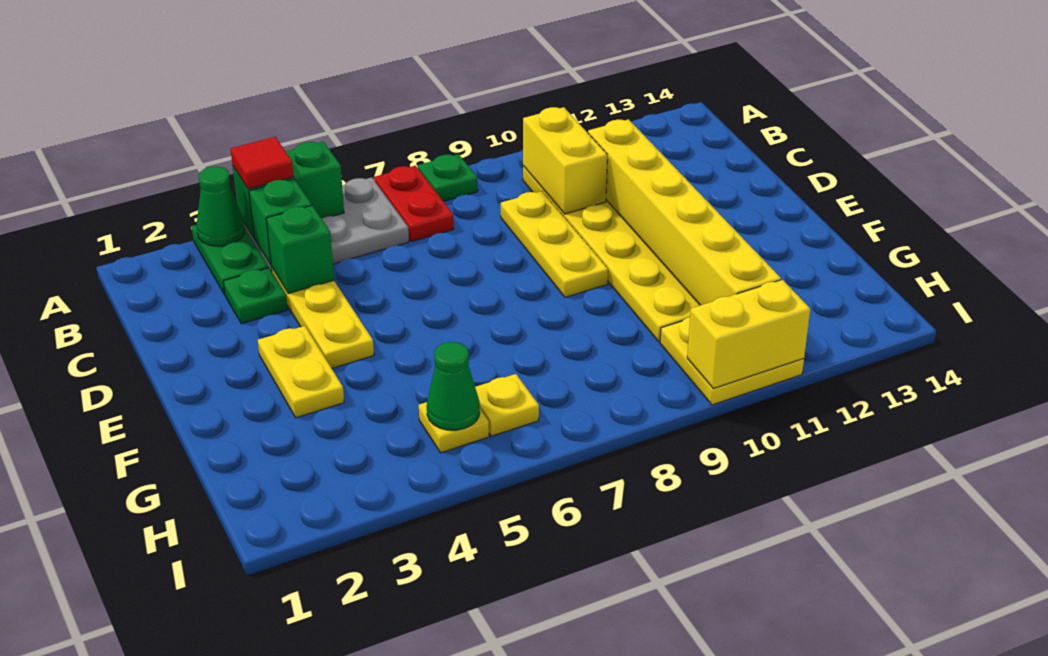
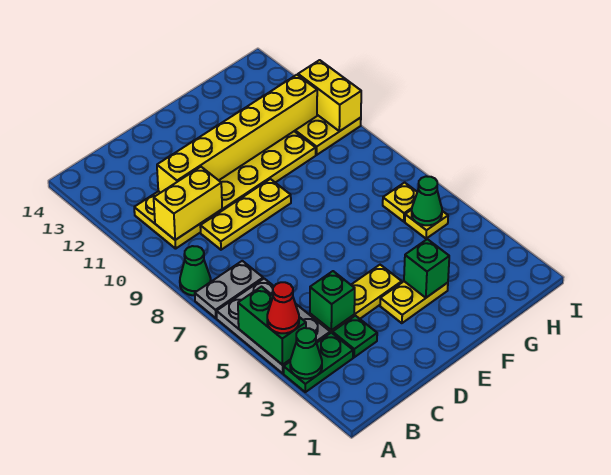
red 1x1 tile [231,137,294,189] -> red 1x1 cone [267,282,299,333]
red 1x2 plate [374,166,454,242] -> grey 1x2 plate [195,261,263,318]
green 1x1 plate [418,154,478,202] -> green 1x1 cone [180,246,211,295]
green 1x1 brick [249,179,312,265] -> green 1x1 brick moved to [404,239,449,298]

